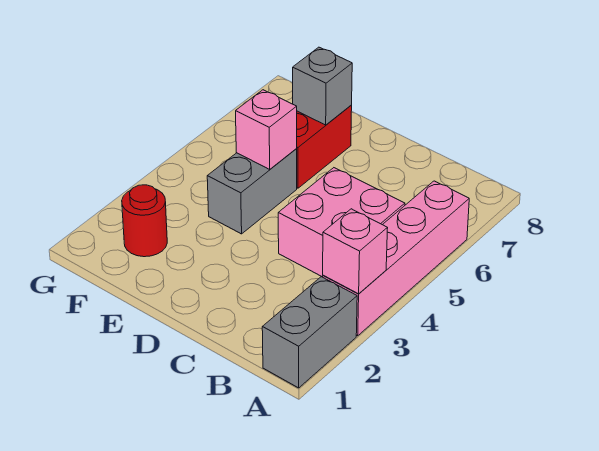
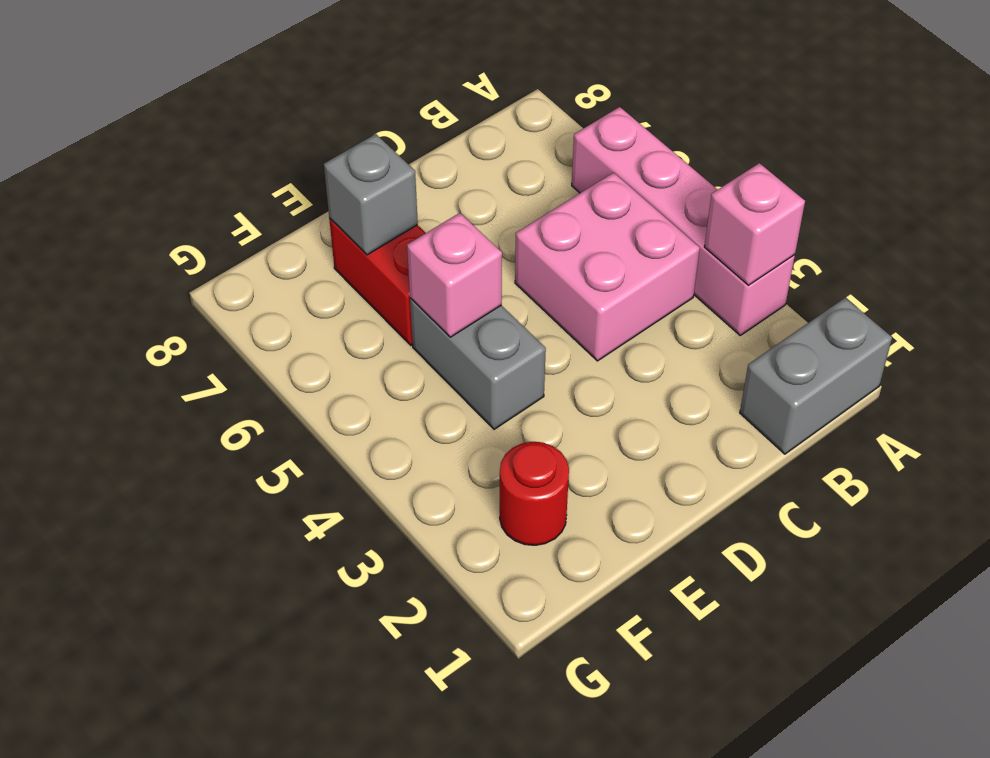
grey 1x2 brick [262,277,357,388] -> grey 1x2 brick turned to [740,298,892,454]

